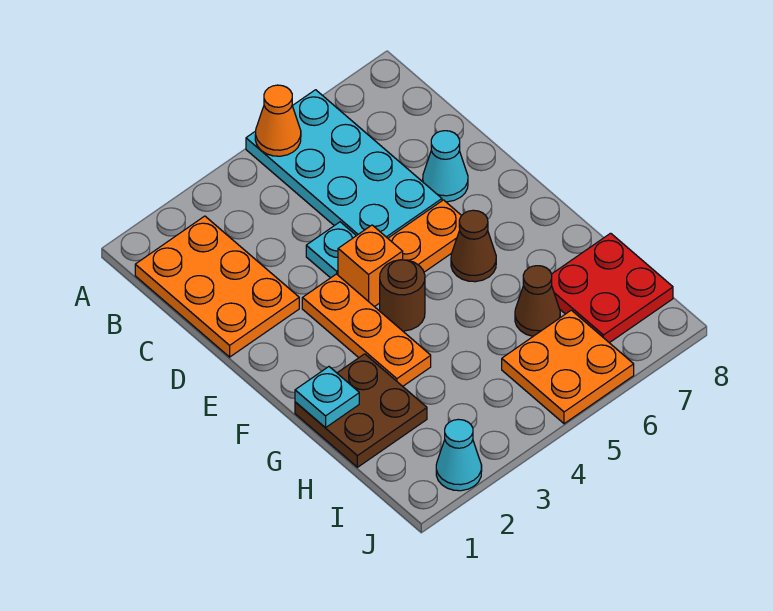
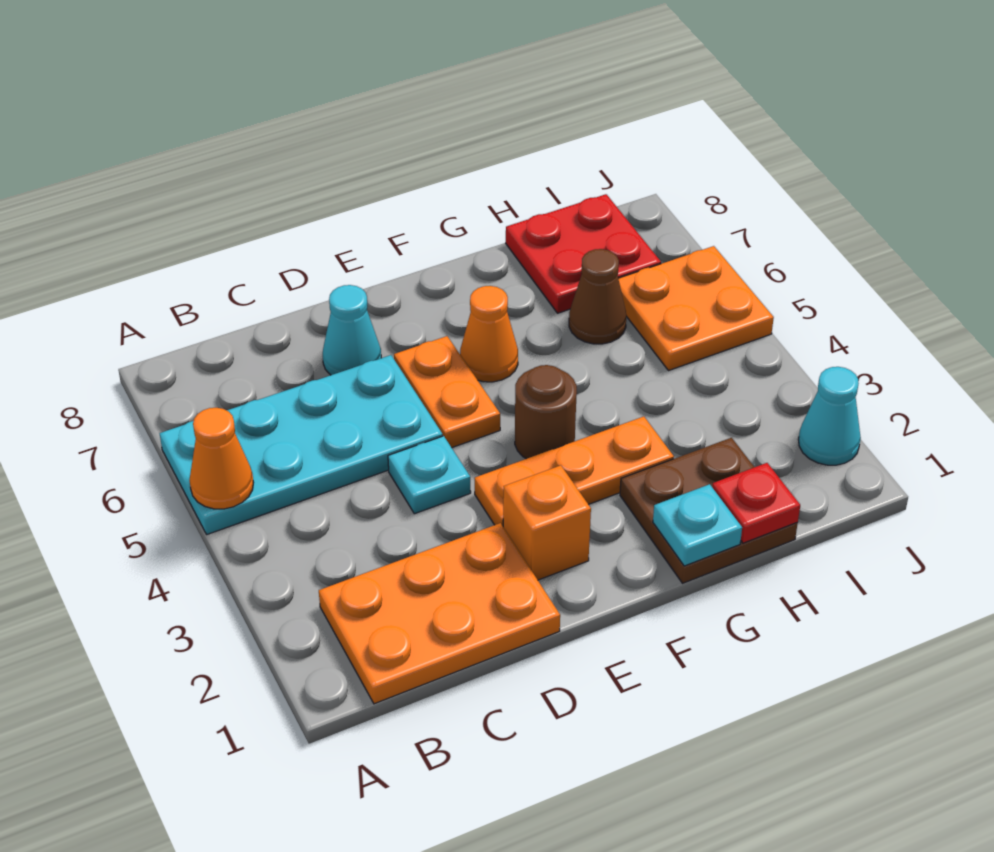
orange 1x1 brick [338,225,403,307] -> orange 1x1 brick moved to [503,465,591,580]
brown 1x1 cone [451,210,496,282] -> orange 1x1 cone [460,286,518,382]
none -> red 1x1 plate [712,463,800,543]

